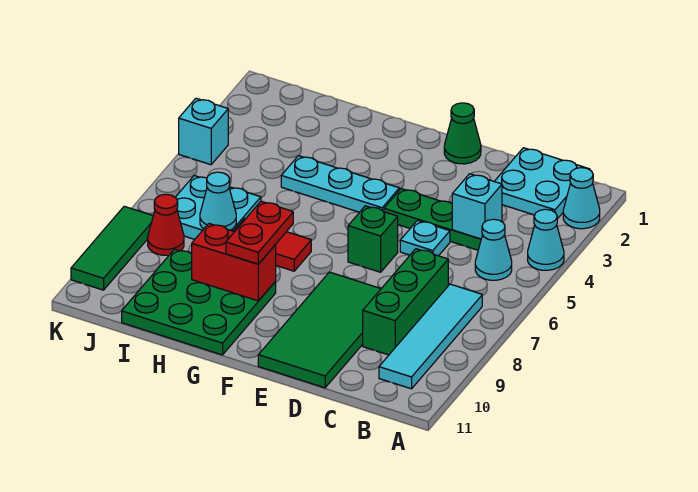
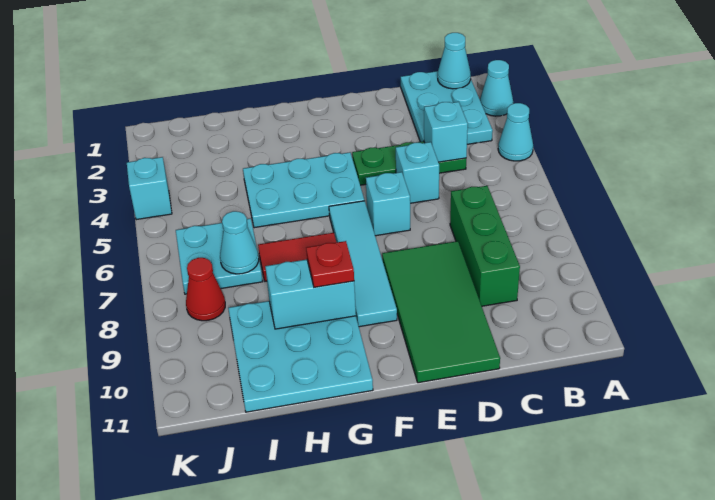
cyan 2x2 plate [494,148,590,219] -> cyan 2x3 plate [401,71,493,144]
cyan 1x1 cone [475,219,512,280] -> cyan 1x1 cone moved to [438,33,471,89]
cyan 1x4 tile [379,284,482,389] -> cyan 1x4 tile moved to [329,201,397,327]
cyan 1x1 plate [400,220,450,256] -> cyan 1x1 brick [396,142,439,203]
green 1x1 cone [444,103,481,164] -> none
green 1x1 brick [348,206,398,272] -> cyan 1x1 brick [366,172,410,236]
cyan 1x3 plate [281,156,399,212] -> cyan 2x3 plate [243,152,364,228]
red 1x2 plate [226,201,293,264] -> red 1x1 plate [306,241,354,287]
green 3x3 plate [122,249,276,355] -> cyan 3x3 plate [228,301,373,412]
red 1x2 brick [192,224,276,301] -> cyan 1x2 brick [265,260,356,329]
green 1x3 tile [71,206,153,290] -> none

